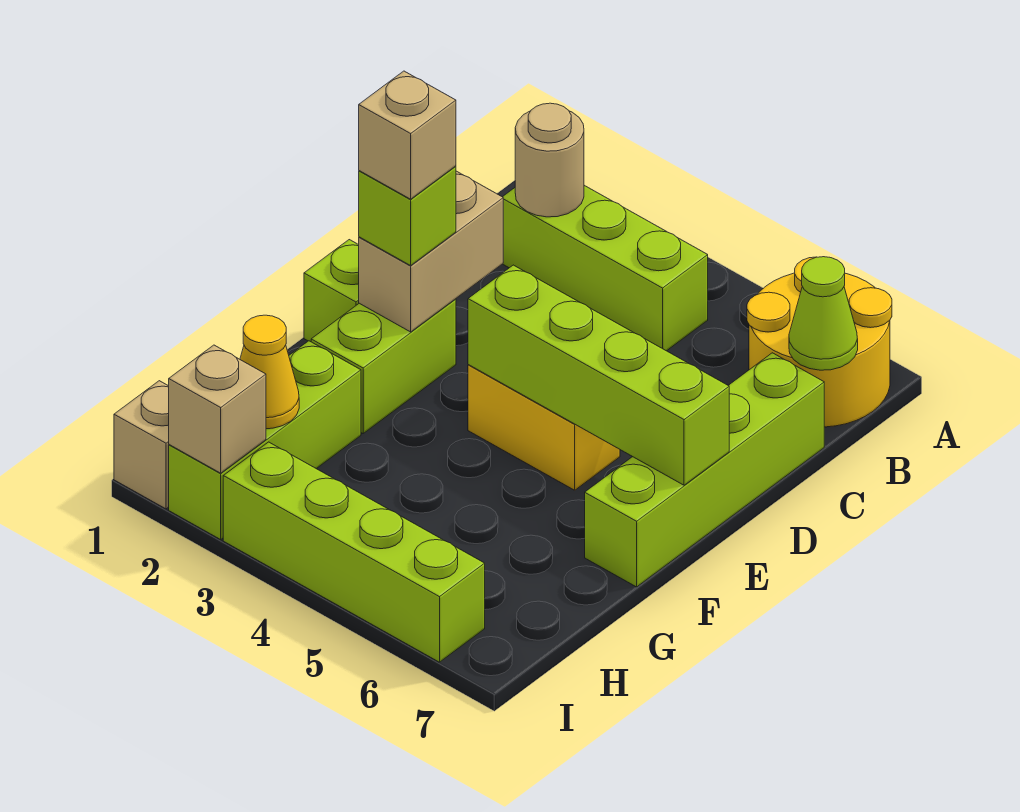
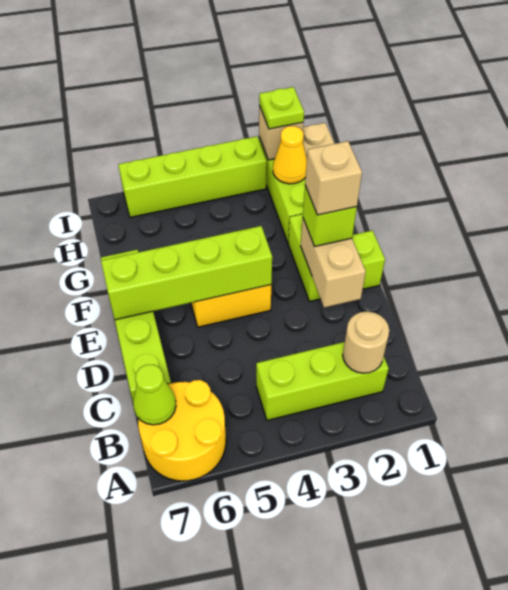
none -> lime 1x1 plate [259,87,304,129]

